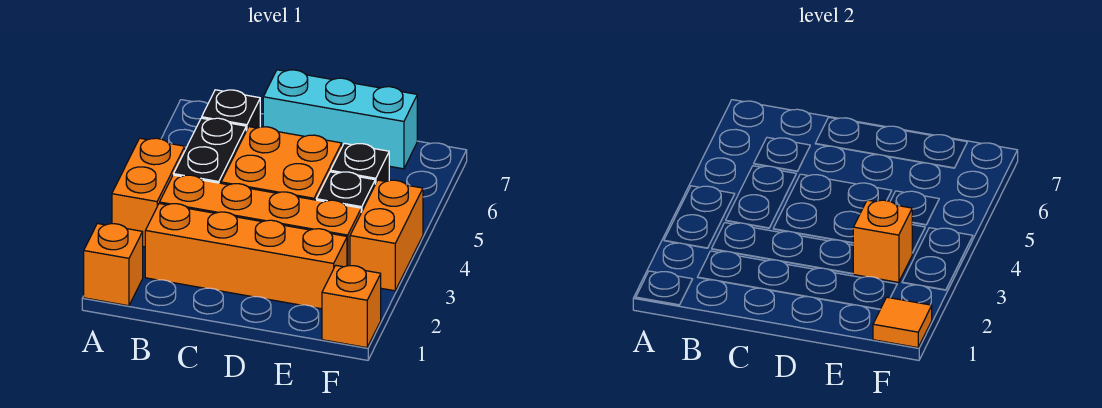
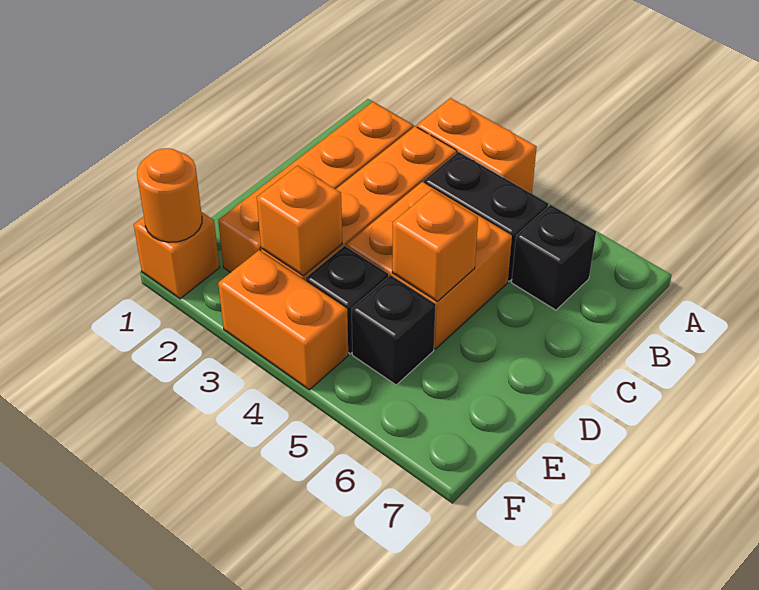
orange 1x1 brick [84,223,143,306] -> orange 1x1 brick moved to [392,190,478,302]
cyan 1x3 brick [263,70,417,169] -> none
orange 1x1 tile [873,297,932,348] -> orange 1x1 round brick [137,148,202,242]

